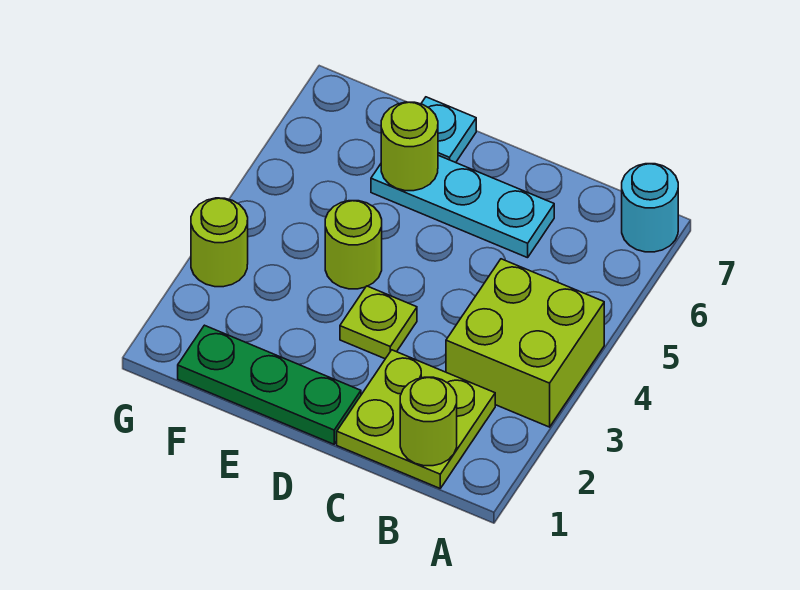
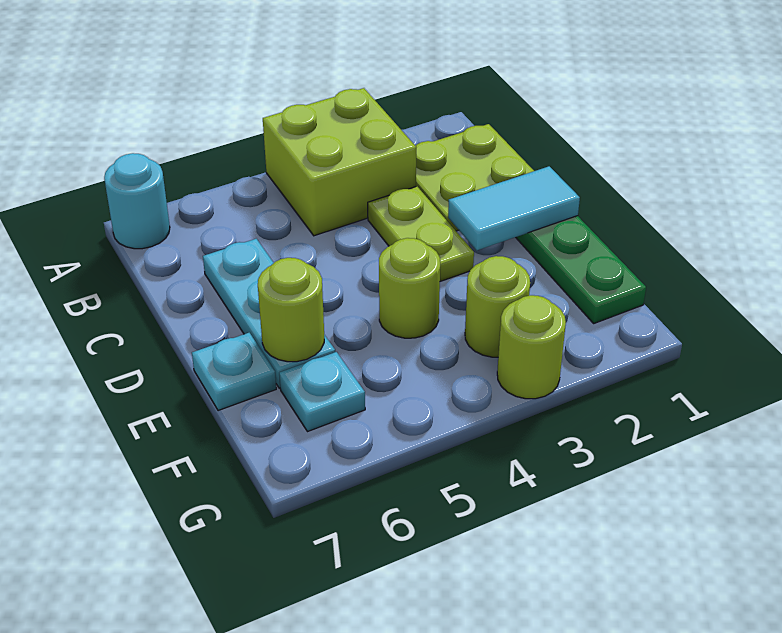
lime 1x1 round brick [400,377,457,466] -> lime 1x1 round brick moved to [465,256,530,357]
none -> cyan 1x2 tile [448,166,580,250]
lime 1x1 plate [340,286,417,359] -> lime 1x2 plate [368,186,474,281]
none -> cyan 1x1 plate [279,352,365,432]

